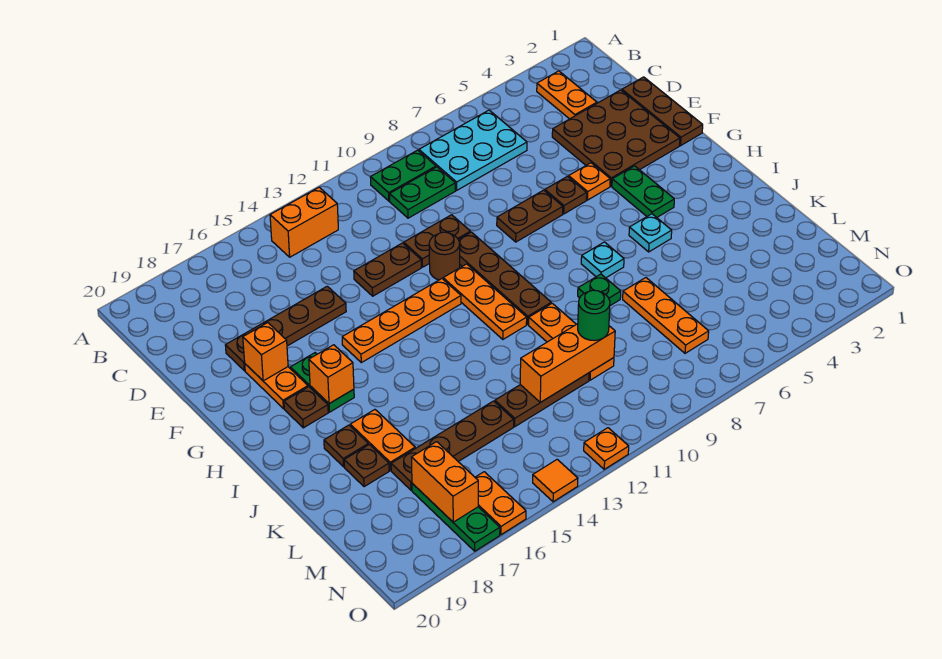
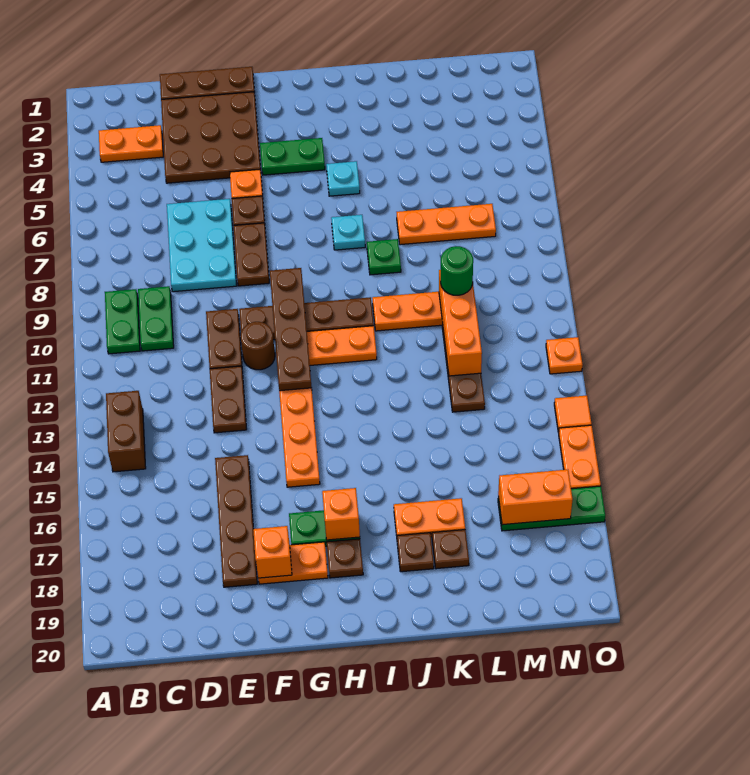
cyan 2x3 plate [419,110,527,190] -> cyan 2x3 plate moved to [167,199,237,292]
orange 1x2 brick [270,187,338,257] -> brown 1x2 brick [106,391,146,472]
brown 1x4 plate [391,401,514,490] -> brown 1x4 plate moved to [270,268,312,391]
orange 1x2 plate [475,472,526,535] -> orange 1x2 plate turned to [559,425,601,489]

